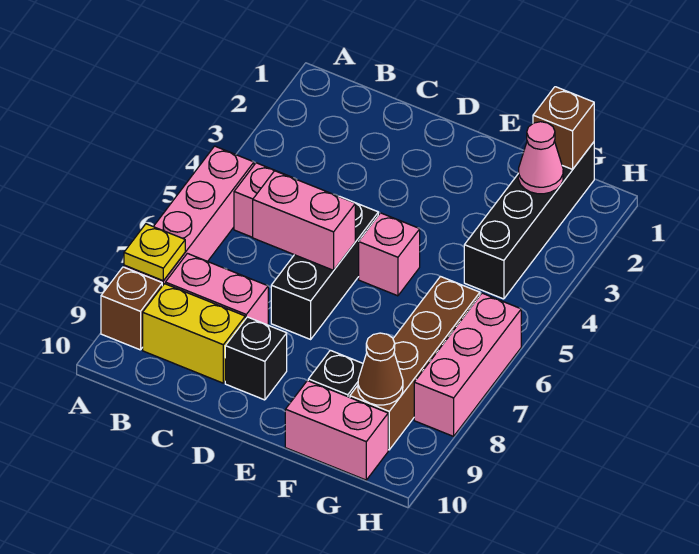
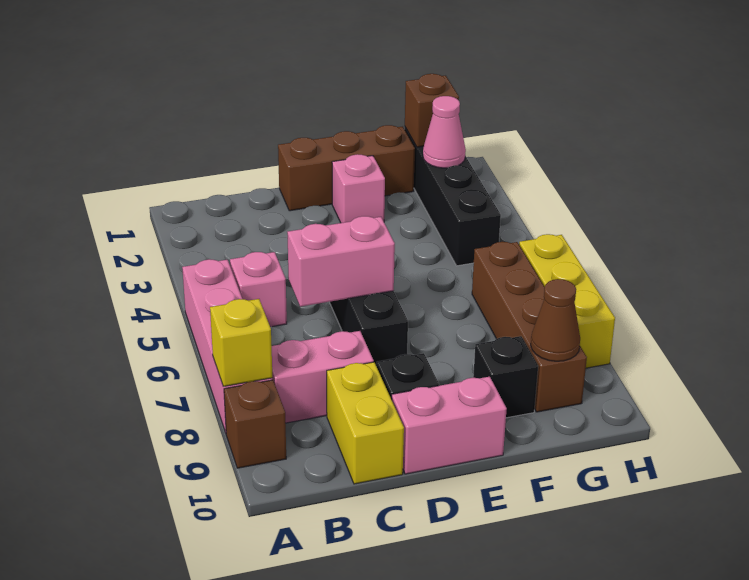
yellow 1x1 plate [124,224,185,281] -> yellow 1x1 brick [210,299,272,386]
yellow 1x2 brick [143,284,245,383] -> yellow 1x2 brick turned to [327,362,404,484]
none -> brown 1x3 brick [278,125,415,211]
pink 1x1 brick [359,213,420,296] -> pink 1x1 brick moved to [332,154,385,223]
pink 1x2 brick [285,381,388,480] -> pink 1x2 brick moved to [392,377,507,474]
pink 1x3 brick [414,293,521,436] -> yellow 1x3 brick [519,234,615,368]

